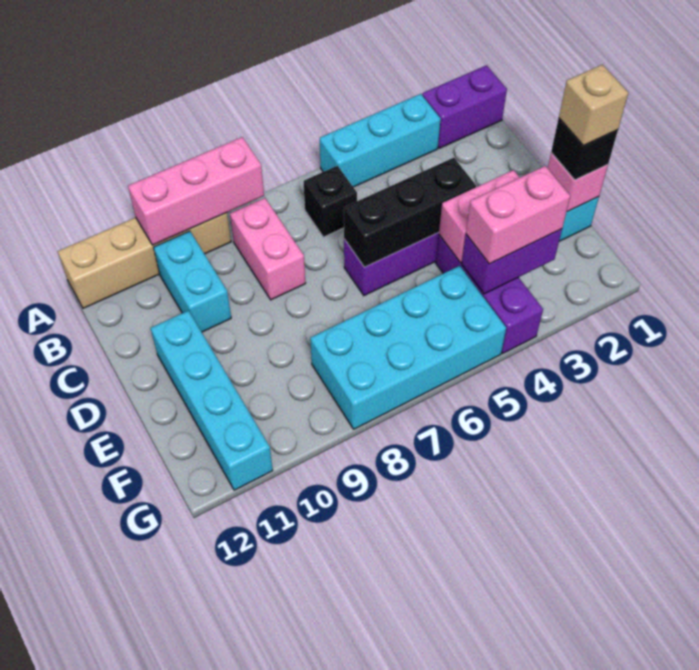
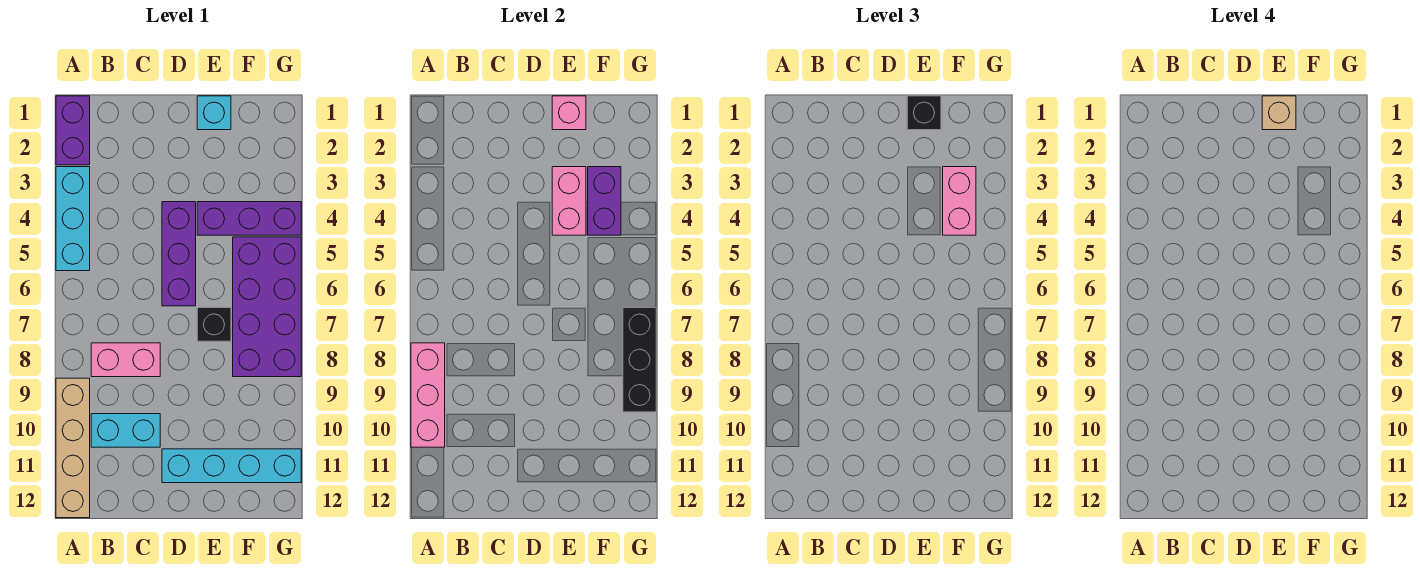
black 1x1 brick [303,166,357,237] -> black 1x1 brick moved to [197,308,231,341]
black 1x3 brick [344,158,476,267] -> black 1x3 brick moved to [623,308,656,412]
cyan 2x4 brick [310,266,506,429] -> purple 2x4 brick [233,237,301,377]

